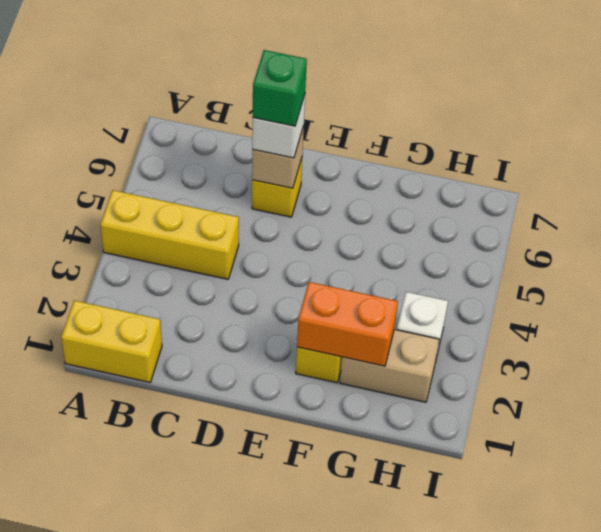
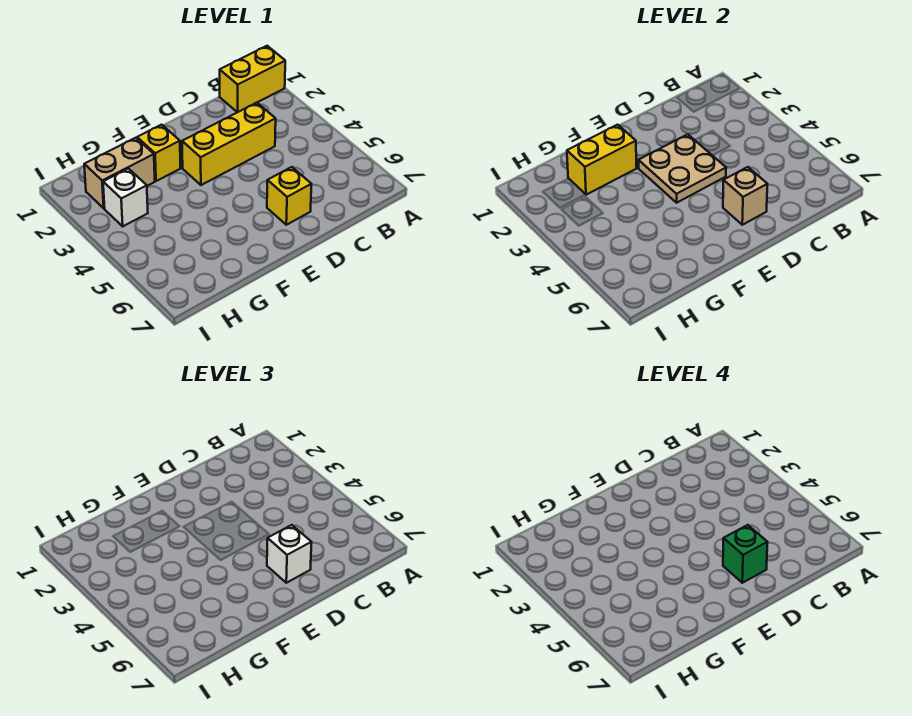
yellow 1x3 brick [100,190,239,279] -> yellow 1x3 brick moved to [182,103,276,185]
none -> tan 2x2 plate [638,134,726,203]
orange 1x2 brick [297,282,398,366] -> yellow 1x2 brick [567,125,637,195]

